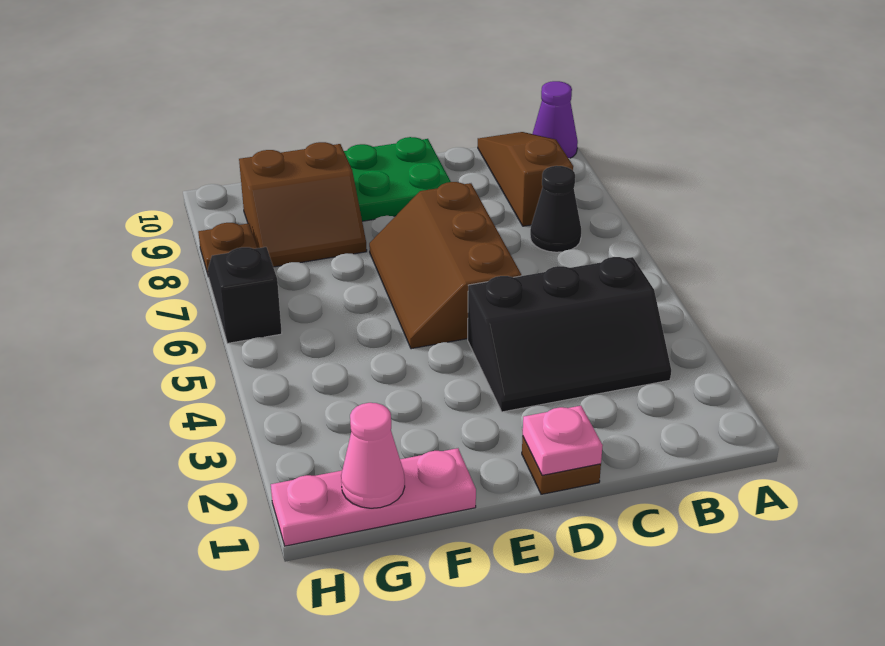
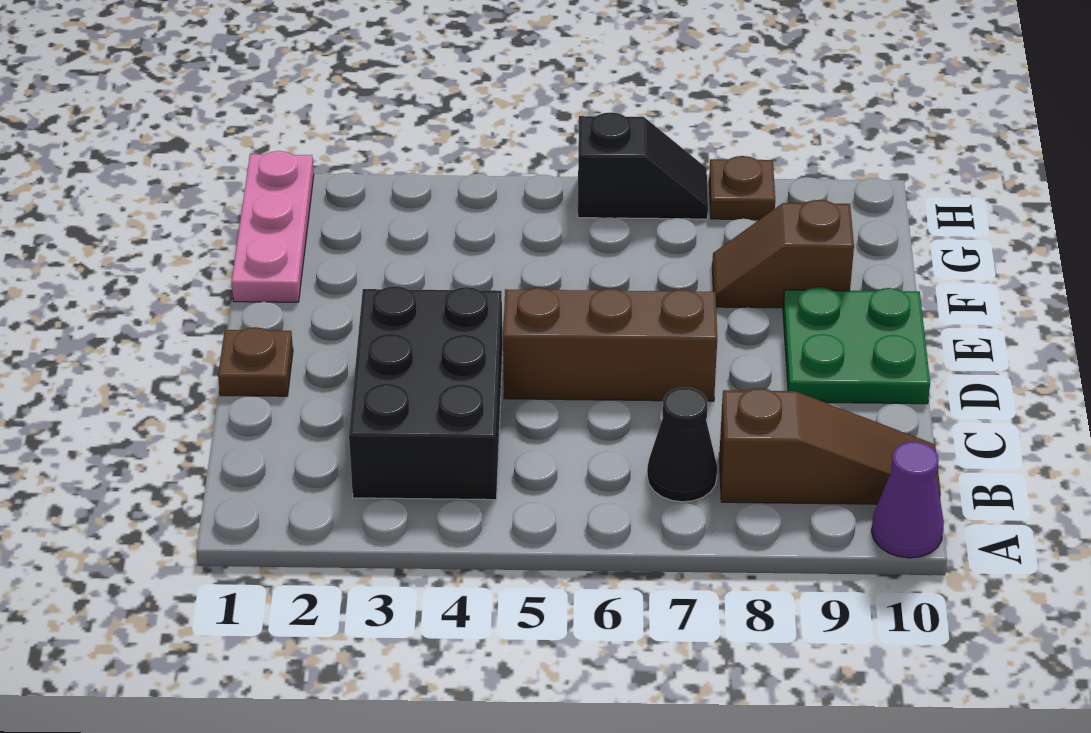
black 2x3 slope [468,257,671,412] -> black 2x3 brick [349,286,503,500]
pink 1x1 plate [523,406,603,475] -> none
brown 2x2 slope [239,142,367,267] -> brown 1x2 slope [712,200,854,308]
pink 1x1 cone [341,403,405,508] -> none

